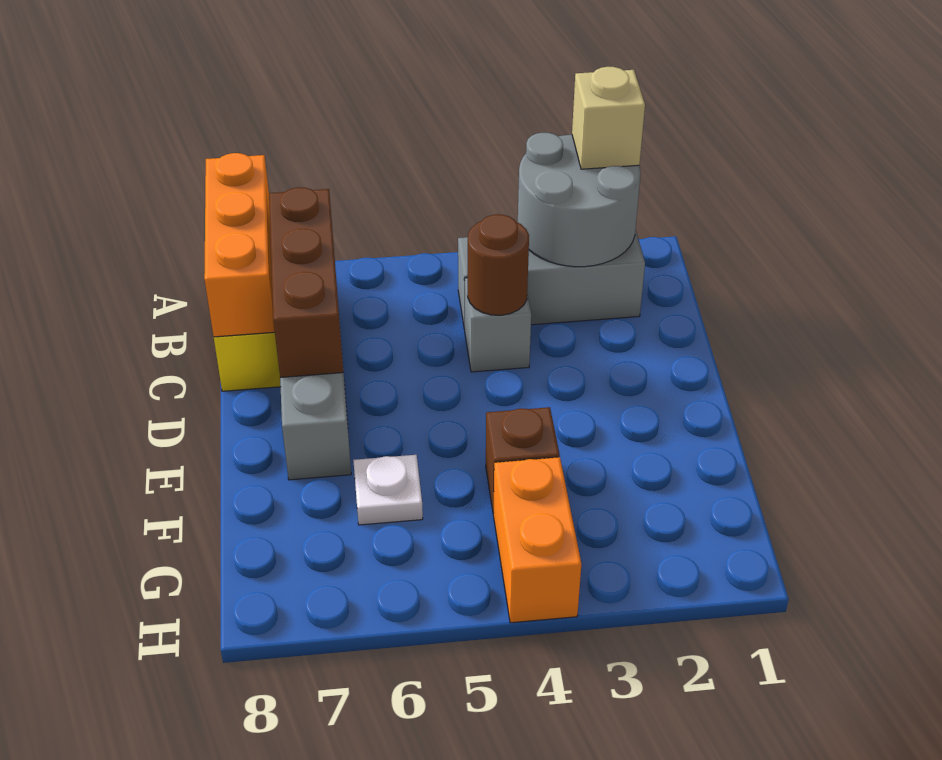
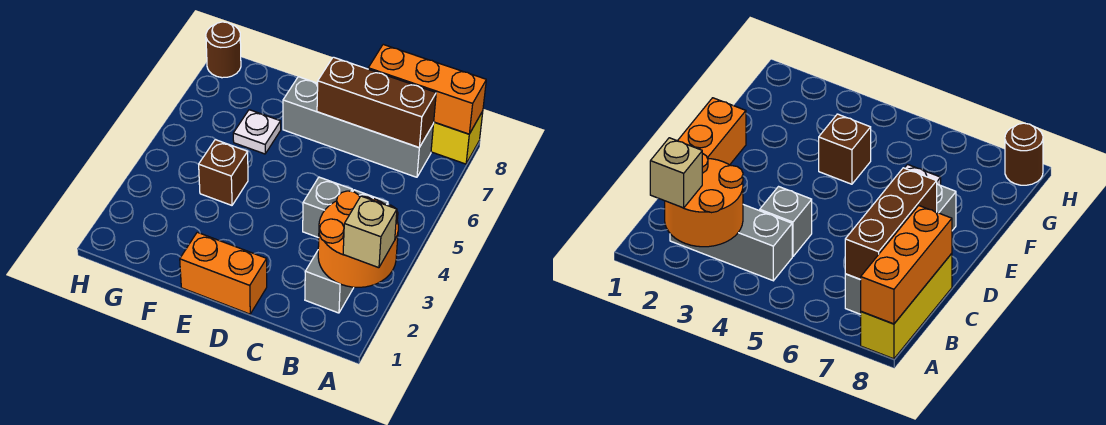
grey 2x2 round brick [518,133,641,267] -> orange 2x2 round brick [318,191,398,287]
brown 1x1 round brick [468,214,529,315] -> brown 1x1 round brick moved to [206,22,241,78]
orange 1x2 brick [493,457,582,623] -> orange 1x2 brick moved to [180,232,267,314]

